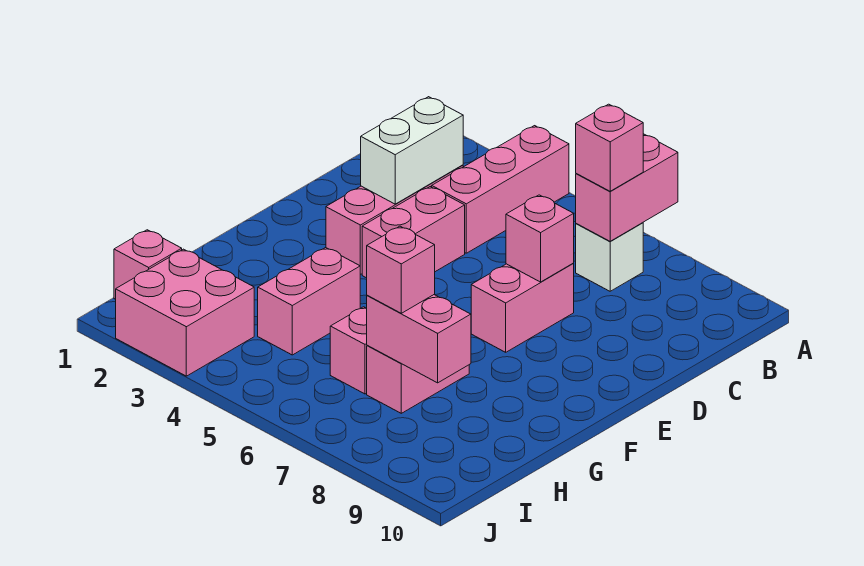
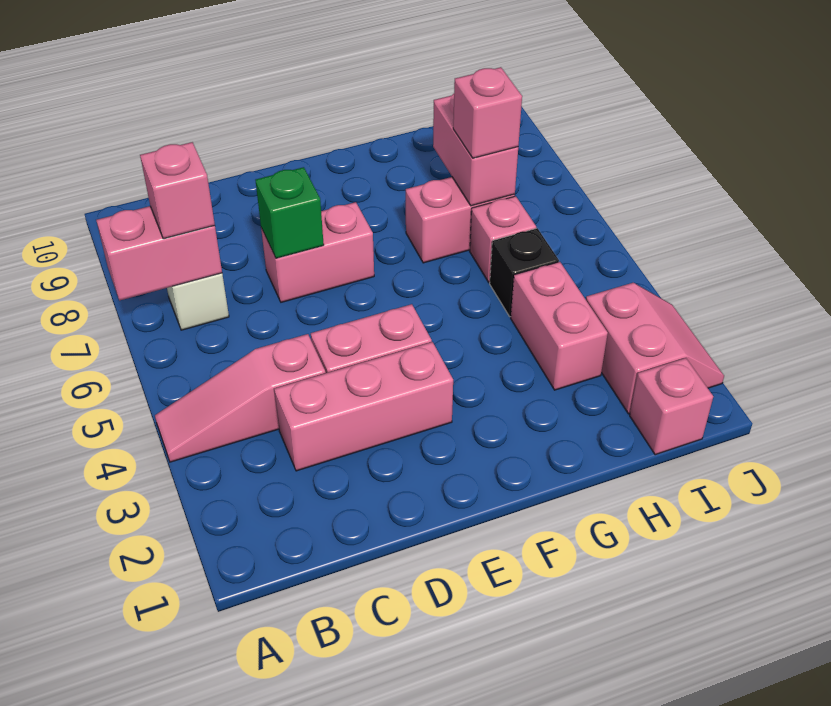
pink 1x3 brick [432,126,569,253] -> pink 1x3 slope [155,334,326,462]
white 1x2 brick [361,97,463,204] -> none
pink 1x1 brick [506,195,574,282] -> green 1x1 brick [255,167,324,258]
pink 1x2 brick [258,248,360,355] -> pink 1x2 brick turned to [511,262,608,390]
none -> black 1x1 brick [490,228,559,317]
pink 2x2 brick [116,249,254,376] -> pink 2x2 slope [586,283,724,414]

